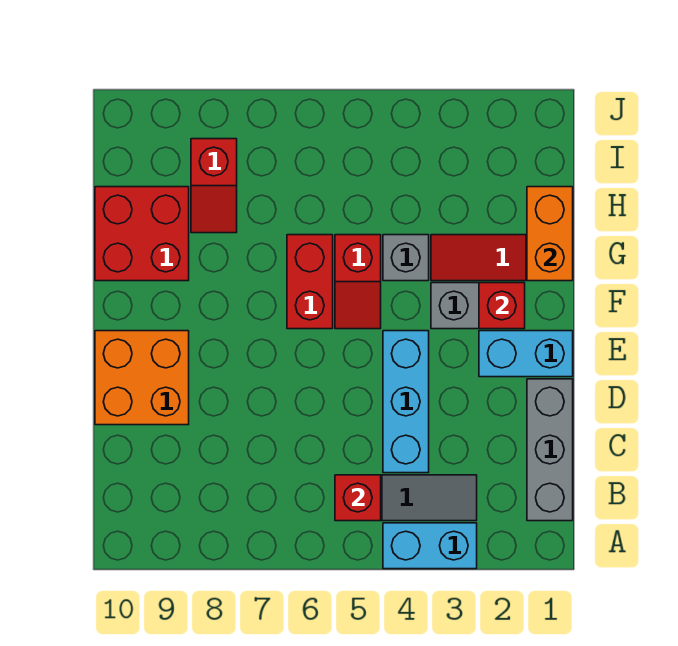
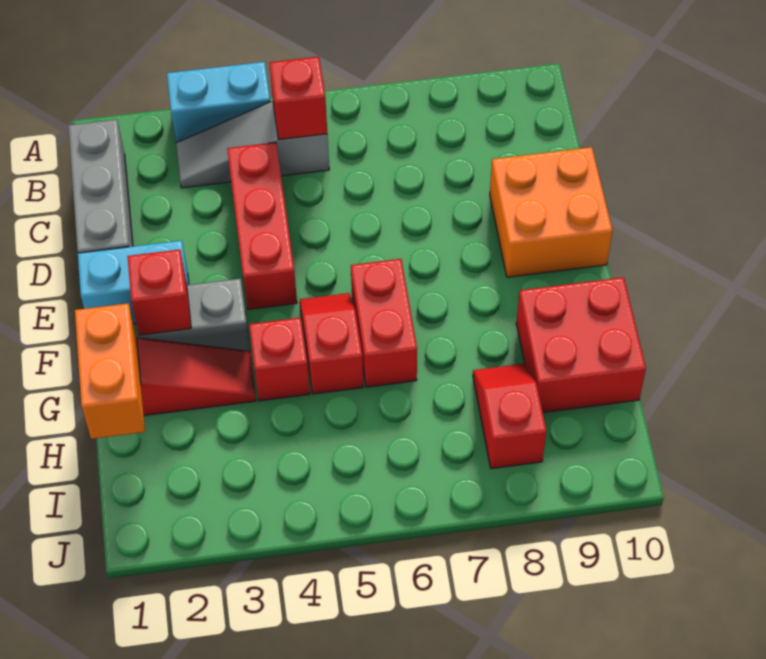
cyan 1x3 brick [383,331,429,473] -> red 1x3 brick [227,142,297,310]
grey 1x1 brick [383,235,429,281] -> red 1x1 brick [249,318,310,401]

